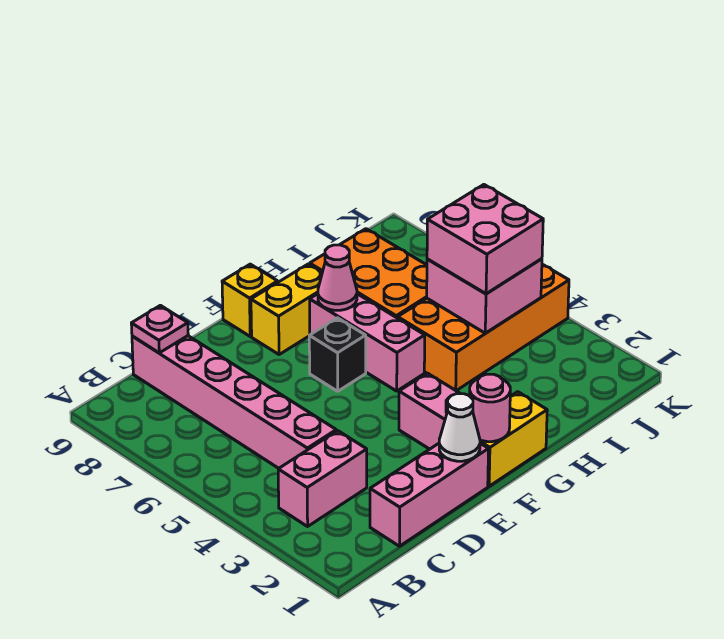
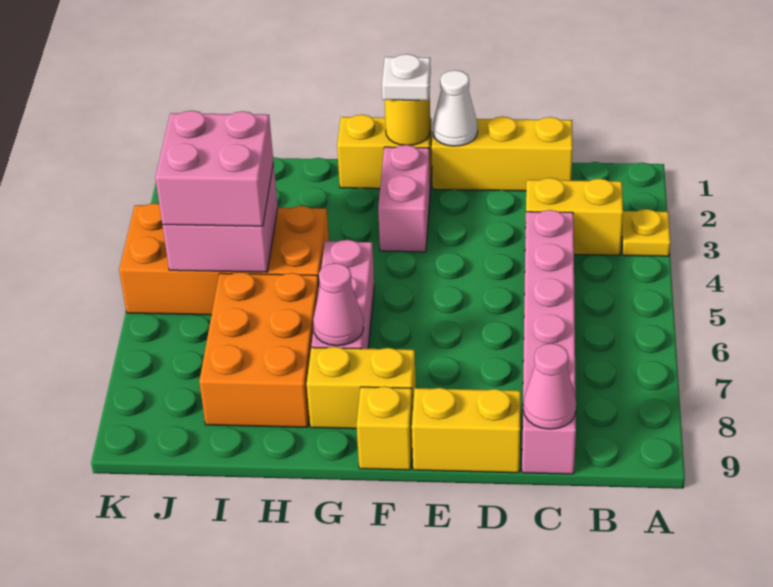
none -> yellow 1x1 plate [622,209,670,256]
pink 1x2 brick [278,431,367,526] -> yellow 1x2 brick [525,178,623,255]
pink 1x3 brick [370,443,489,546] -> yellow 1x3 brick [432,116,573,191]
pink 1x1 plate [131,305,188,353] -> pink 1x1 cone [523,343,576,429]
none -> yellow 1x2 brick [412,388,521,473]
pink 1x1 round brick [470,374,510,442] -> yellow 1x1 round brick [385,88,431,145]
none -> white 1x1 plate [382,54,431,100]
black 1x1 brick [309,318,366,391] -> none

